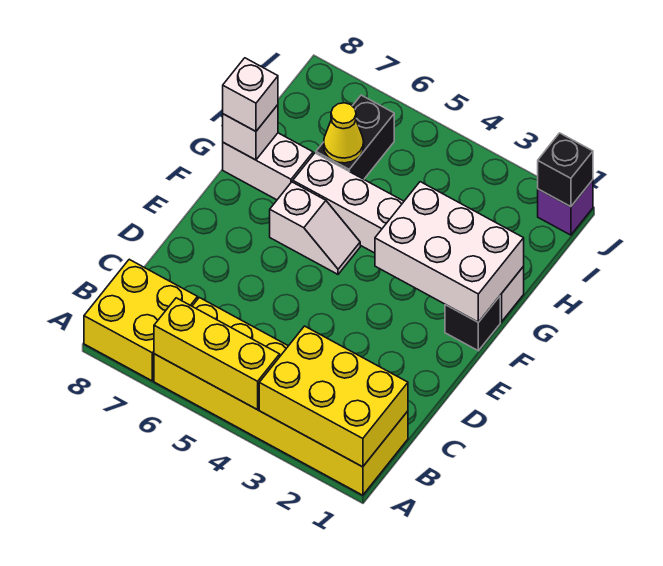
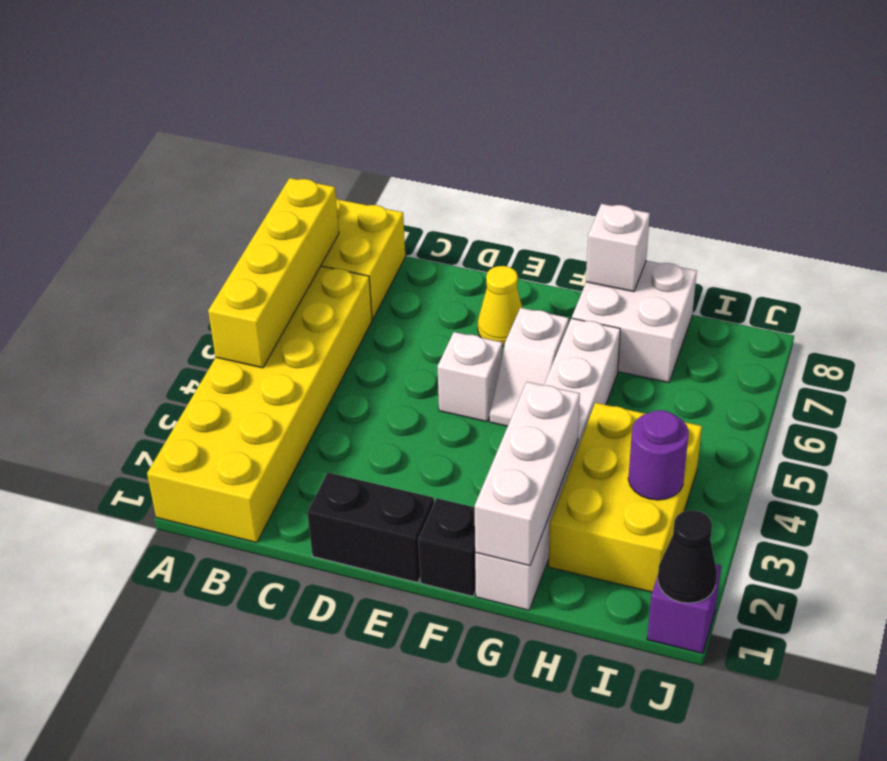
yellow 2x3 brick [259,326,408,467] -> yellow 2x3 brick moved to [548,403,702,592]
yellow 1x3 brick [154,298,280,410] -> yellow 1x4 brick [208,178,339,368]
white 2x3 brick [375,182,524,322] -> white 1x3 brick [475,382,580,566]
white 1x2 brick [223,133,313,200] -> white 2x2 brick [572,261,697,383]
white 1x1 brick [223,58,278,131] -> white 1x1 brick moved to [438,332,502,422]
black 1x2 brick [316,95,394,179] -> black 1x2 brick moved to [307,472,434,583]
yellow 1x1 cone [324,103,364,163] -> yellow 1x1 cone moved to [478,266,522,346]
none -> purple 1x1 round brick [628,410,689,500]
black 1x1 brick [538,133,593,207] -> black 1x1 cone [658,510,717,603]

